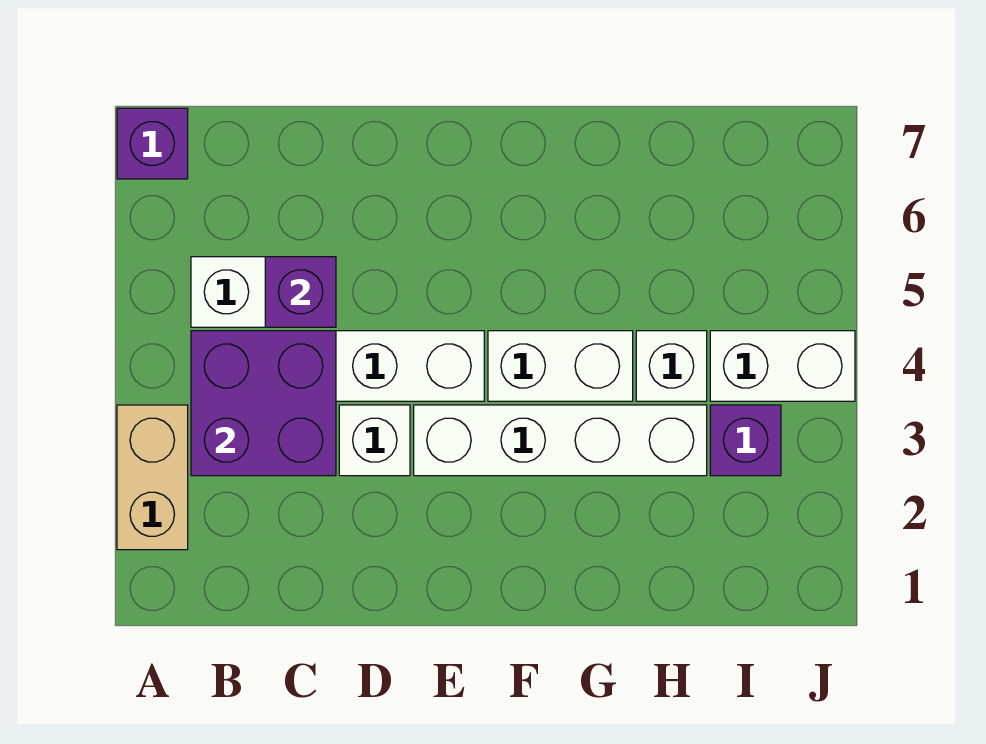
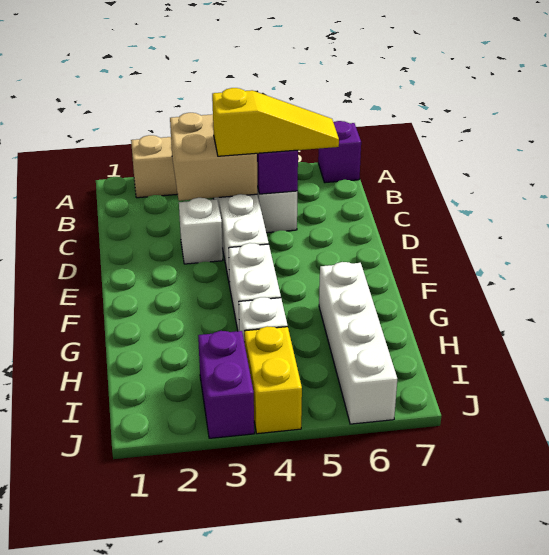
purple 2x2 brick [191,331,336,476] -> tan 2x2 brick [170,113,257,201]
none -> yellow 1x3 slope [212,88,339,156]
white 1x4 brick [414,405,707,476] -> white 1x4 brick moved to [319,262,397,424]
purple 1x1 brick [710,405,781,476] -> purple 1x2 brick [198,331,254,438]
white 1x2 brick [710,331,855,401] -> yellow 1x2 brick [244,326,302,434]

